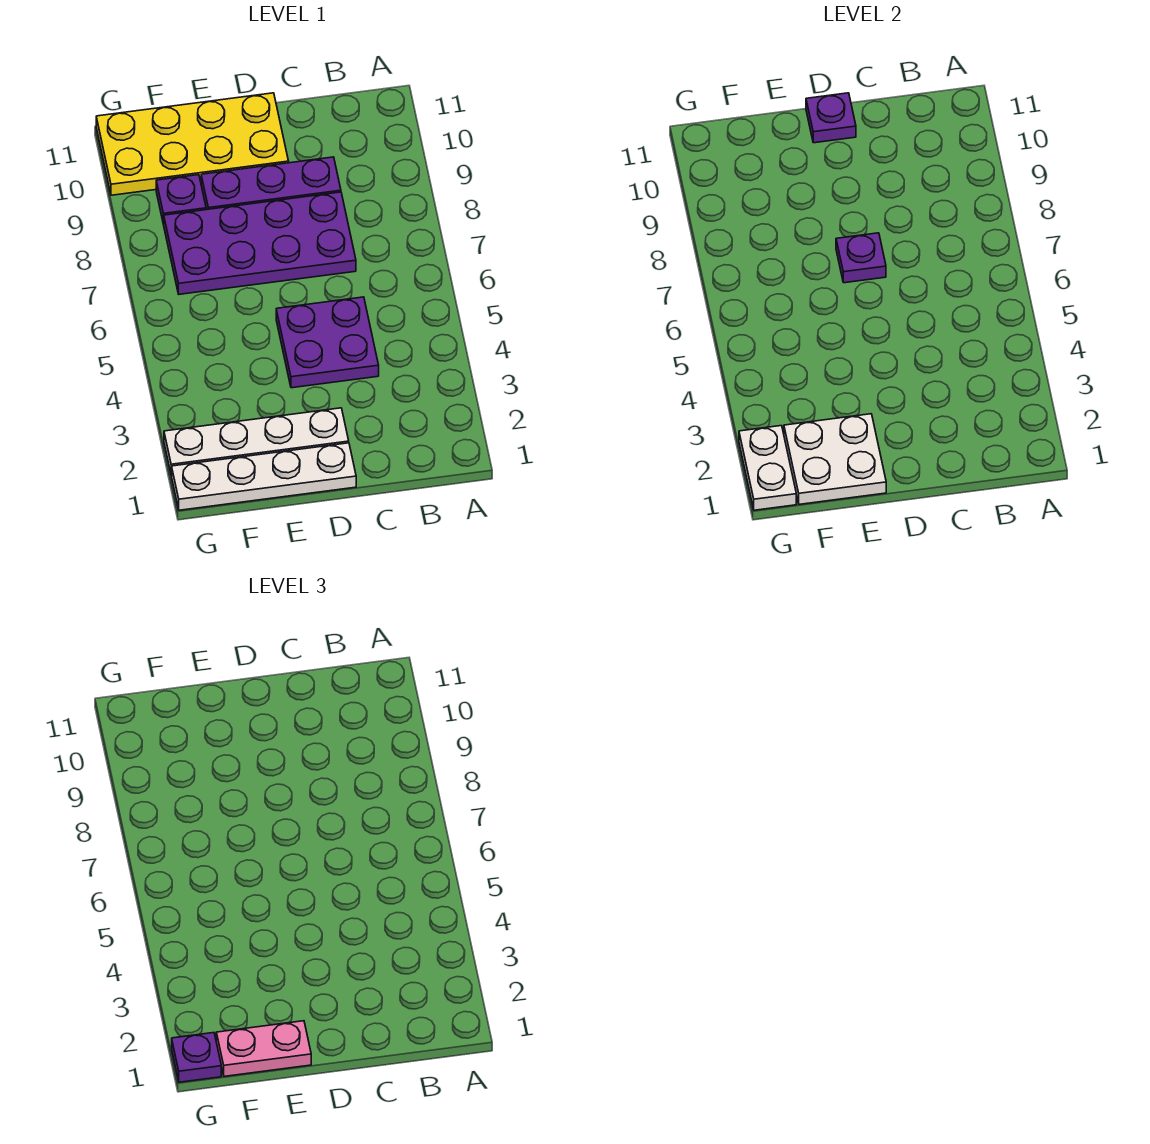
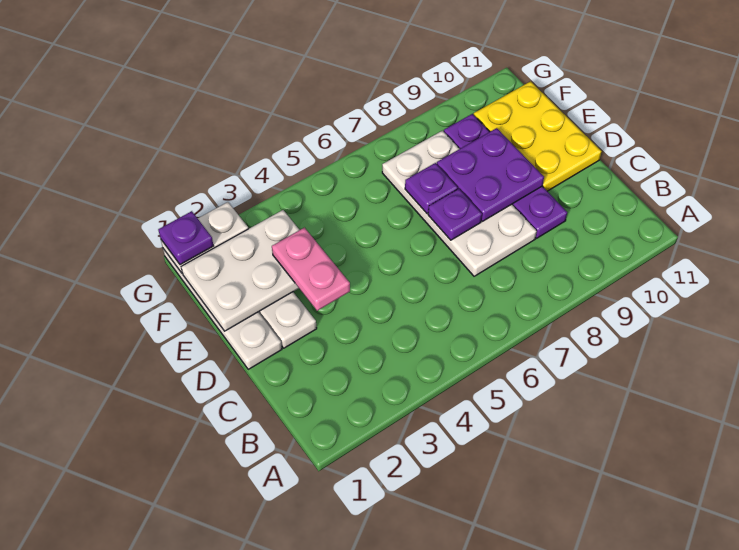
purple 2x2 plate [276,297,379,388] -> purple 2x2 plate moved to [437,128,544,221]
purple 2x4 plate [164,192,356,294] -> white 2x4 plate [382,131,537,276]
yellow 2x4 plate [96,93,289,195] -> yellow 2x3 plate [474,81,602,191]
purple 1x1 plate [806,93,856,143] -> purple 1x1 plate moved to [405,163,458,213]
white 2x2 plate [784,414,886,504] -> white 2x3 plate [181,210,299,331]
pink 1x2 plate [216,1021,311,1076] -> pink 1x2 plate moved to [272,228,350,311]

